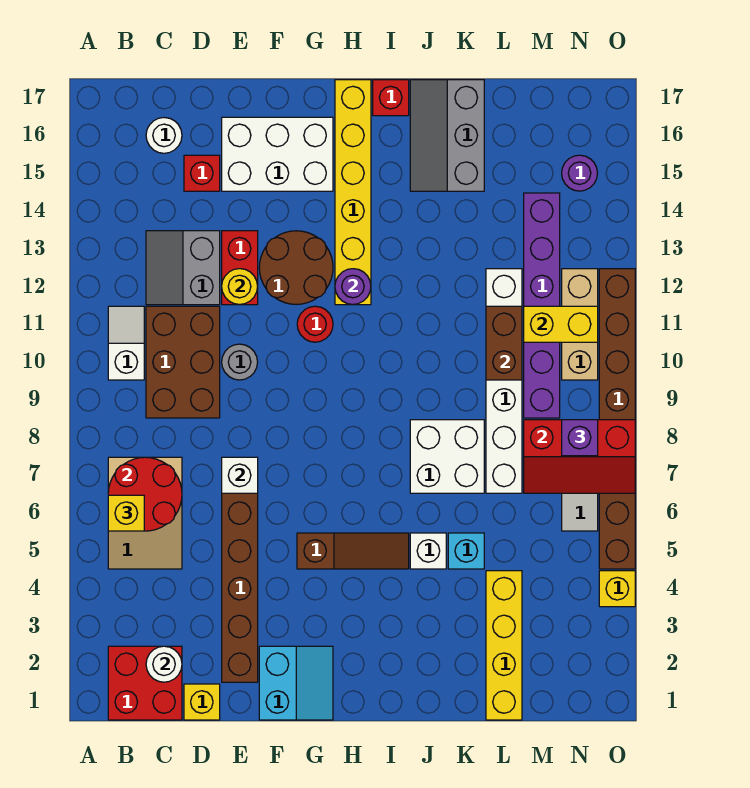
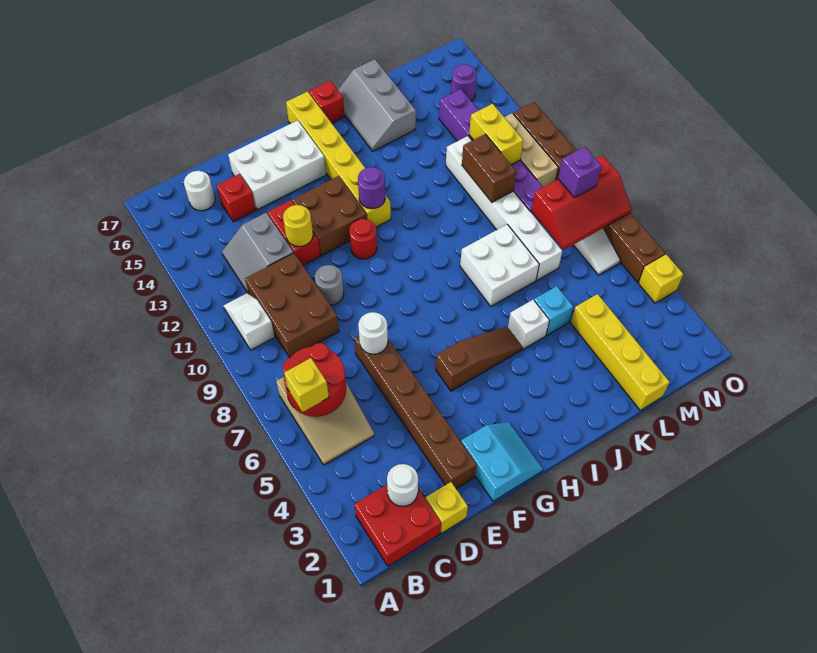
white 1x1 brick [222,457,258,493] -> white 1x1 round brick [358,312,388,354]
brown 2x2 round brick [259,231,333,305] -> brown 2x2 brick [292,176,367,256]
yellow 1x2 brick [524,306,598,342] -> yellow 1x2 brick turned to [469,104,523,165]

